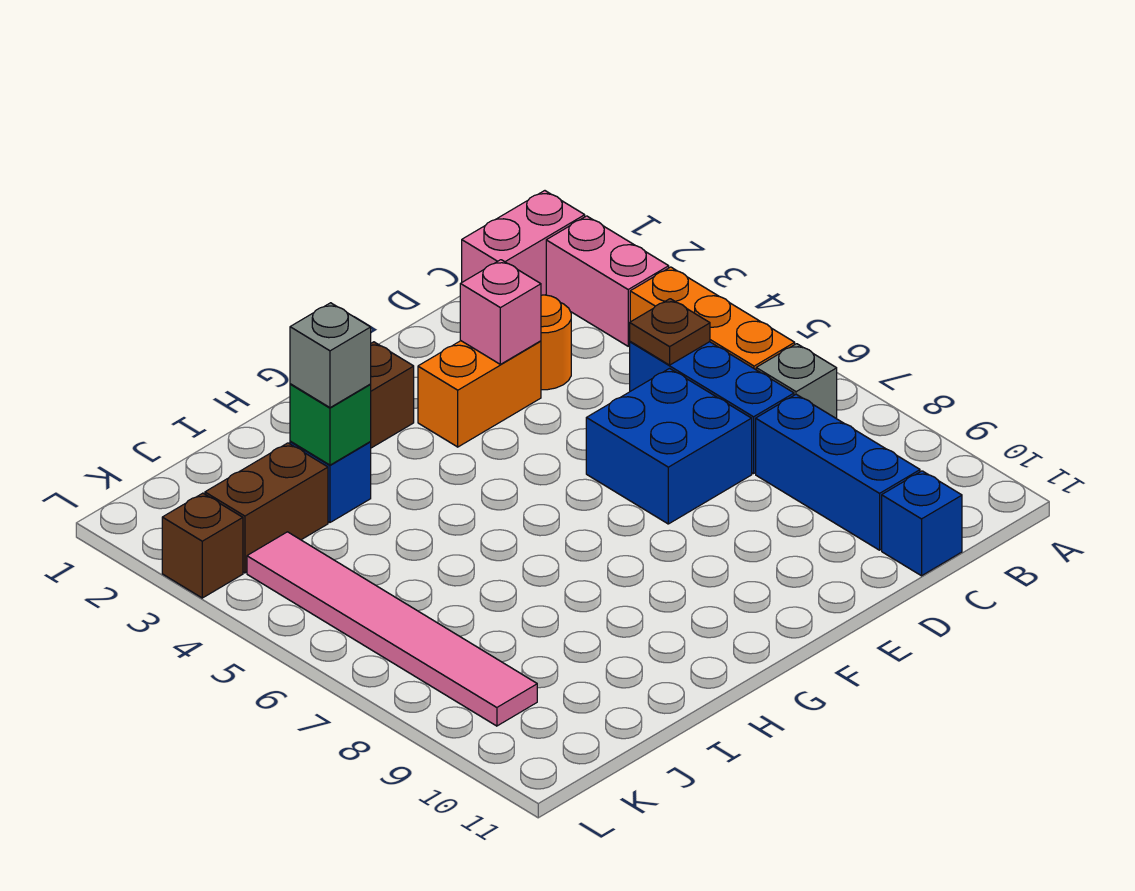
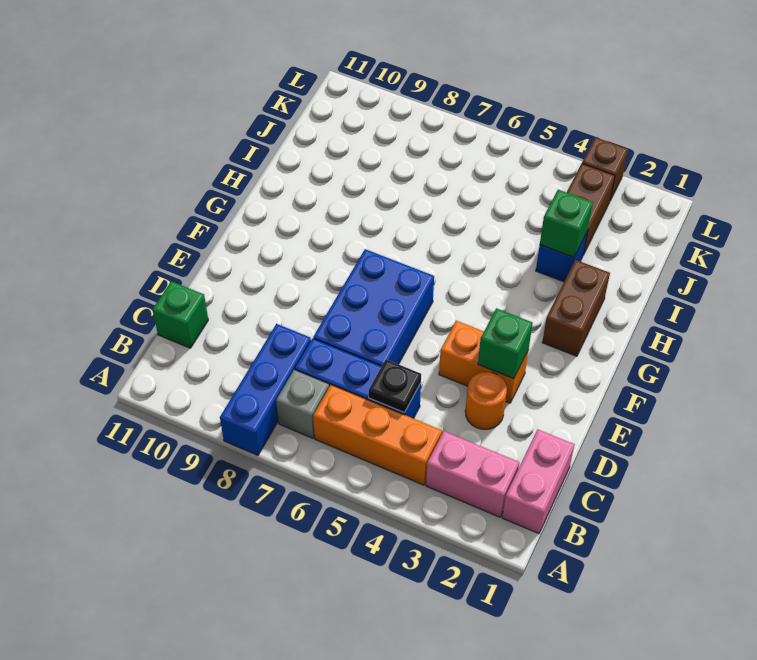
brown 1x1 plate [630,299,710,365] -> black 1x1 plate [369,360,421,413]
blue 1x3 brick [756,394,920,550] -> blue 1x3 brick turned to [220,324,311,455]
blue 1x1 brick [882,471,962,576] -> green 1x1 brick [153,281,208,348]
blue 2x2 brick [586,369,752,524] -> blue 2x3 brick [313,249,434,366]
orange 1x2 brick [418,341,541,447] -> orange 1x2 brick turned to [439,321,528,403]
pink 1x1 brick [460,260,541,364] -> green 1x1 brick [478,308,533,379]
grey 1x1 brick [290,303,371,408] -> none
pink 1x6 tile [247,532,537,726] -> none

